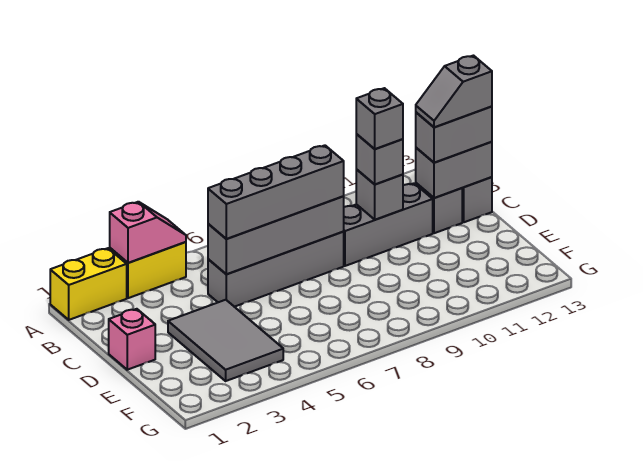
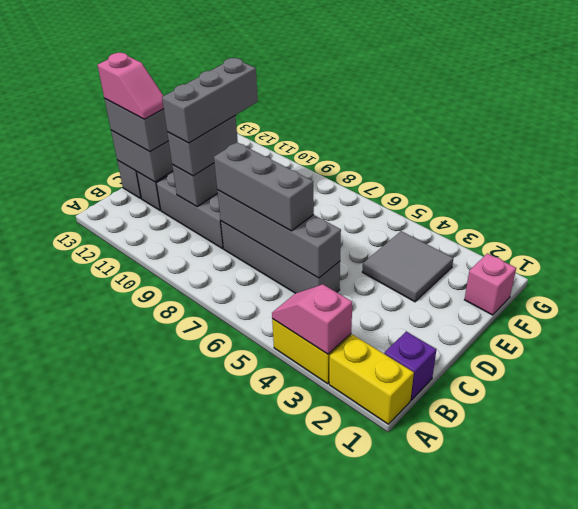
none -> purple 1x1 brick [384,332,436,400]
grey 1x4 brick [208,145,344,239] -> grey 1x3 brick [214,142,314,231]
grey 1x1 brick [356,134,403,184] -> grey 1x2 brick [167,116,238,176]
grey 1x1 brick [356,88,403,149] -> grey 1x3 brick [162,58,258,143]
grey 1x2 slope [416,56,492,127] -> pink 1x2 slope [98,53,164,119]
pink 1x1 brick [109,309,155,370] -> pink 1x1 brick moved to [464,253,516,315]
grey 2x3 tile [168,300,283,381] -> grey 2x2 tile [362,231,453,302]

